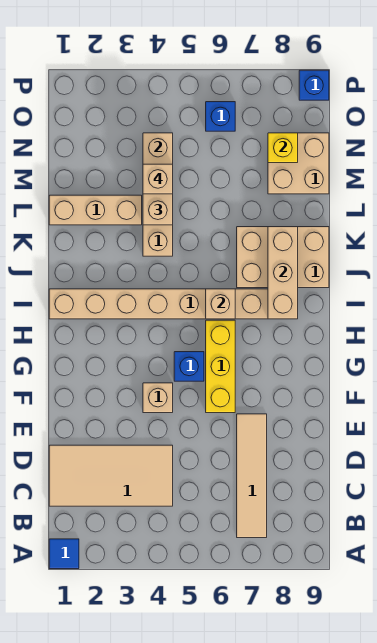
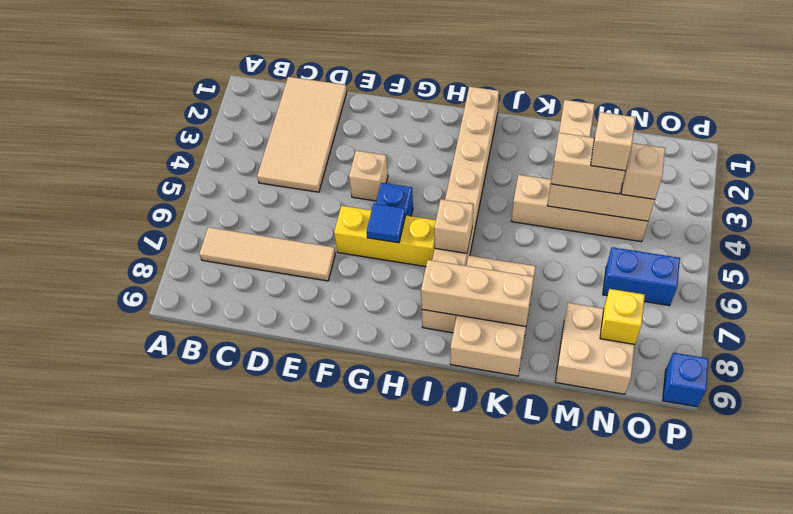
blue 1x1 tile [49,539,79,569] -> blue 1x1 tile moved to [367,204,406,243]
none -> tan 1x1 brick [621,143,665,199]
blue 1x1 brick [206,102,235,131] -> blue 1x2 brick [603,247,680,306]

